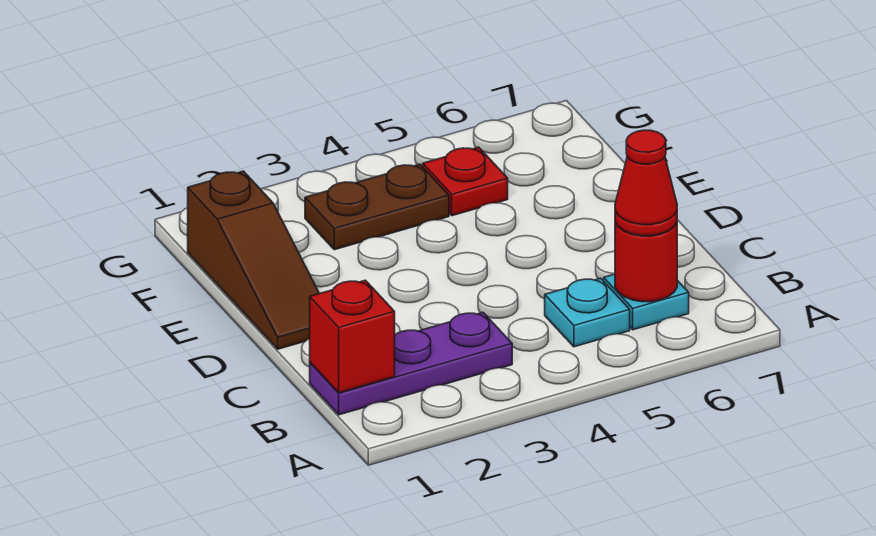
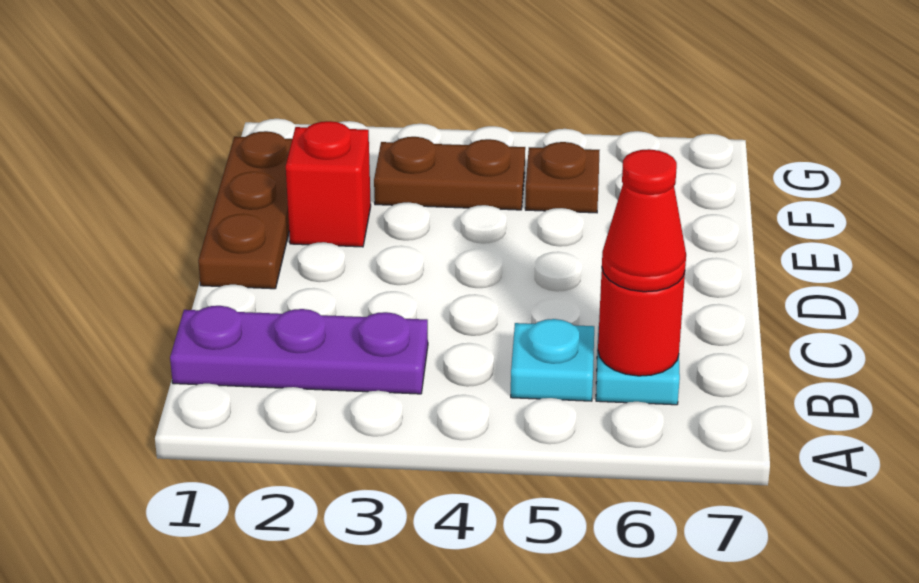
red 1x1 brick [310,280,395,393] -> red 1x1 brick moved to [286,121,371,247]
brown 1x3 slope [188,171,319,349] -> brown 1x3 plate [198,131,292,289]
red 1x1 plate [423,147,508,216] -> brown 1x1 plate [525,142,600,213]

